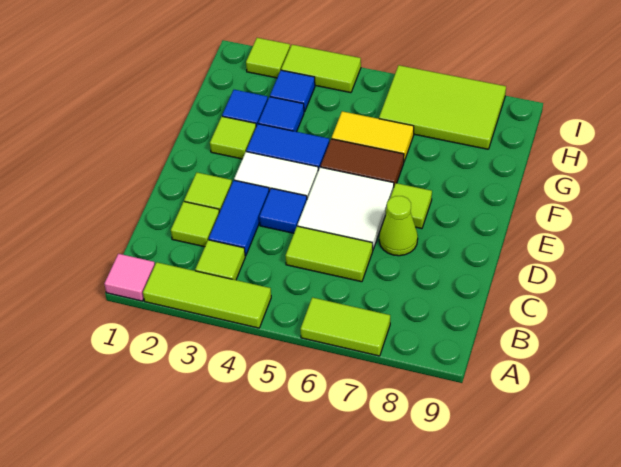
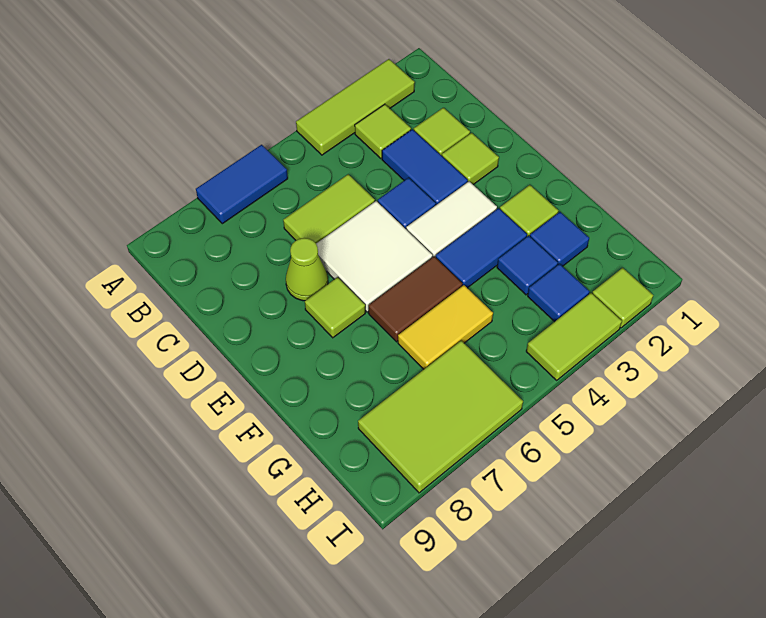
pink 1x1 tile [104,254,155,301] -> none
lime 1x2 tile [301,297,390,356] -> blue 1x2 tile [196,145,288,224]

